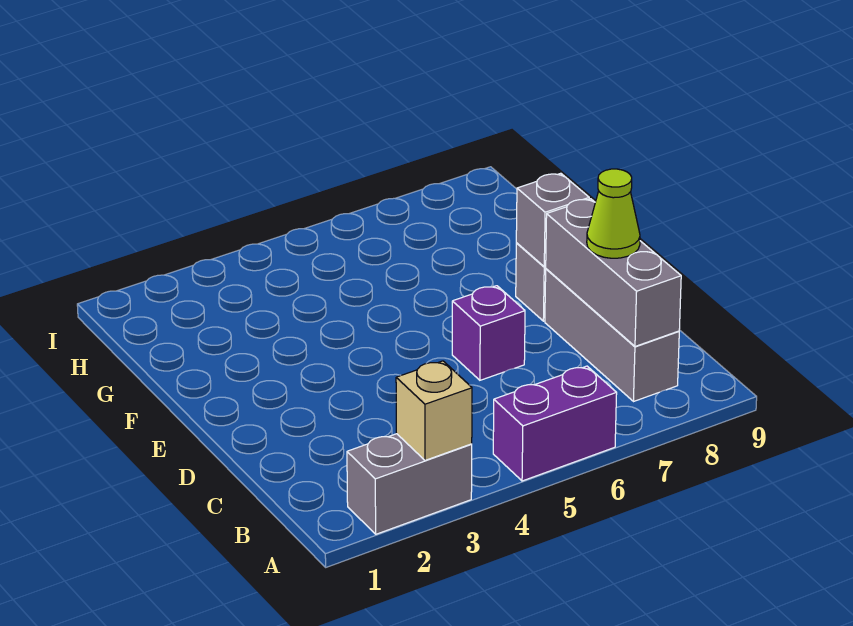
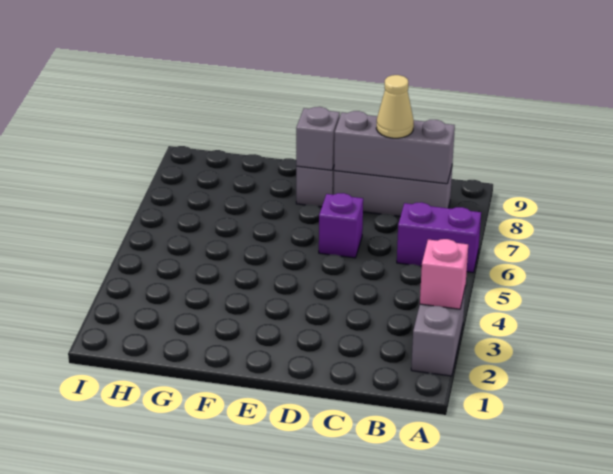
tan 1x1 brick [396,361,472,460] -> pink 1x1 brick [420,239,468,309]
purple 1x2 brick [493,366,617,481] -> purple 1x2 brick turned to [397,202,481,273]
lime 1x1 cone [587,169,640,258] -> tan 1x1 cone [376,75,414,138]

